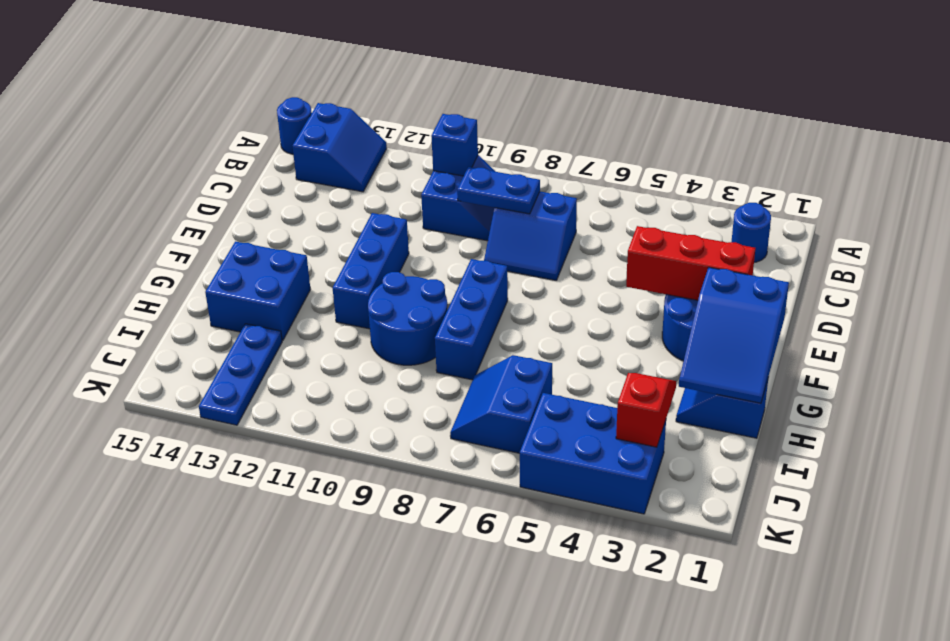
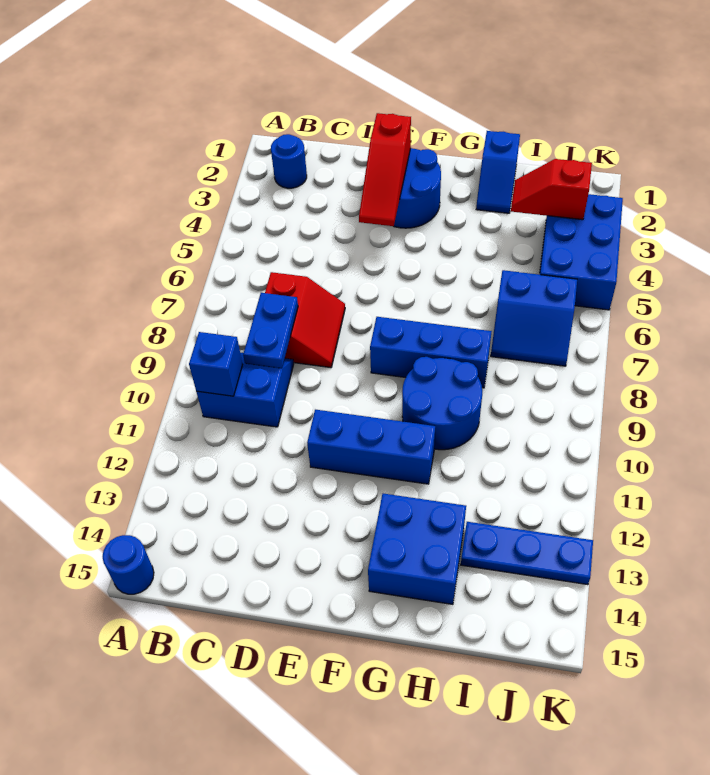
blue 2x2 slope [293,103,387,192] -> none
blue 2x2 slope [484,192,577,280] -> red 2x2 slope [265,272,345,368]
red 1x3 brick [626,226,755,300] -> red 1x3 slope [359,113,411,226]
blue 2x3 slope [679,267,789,403] -> none

